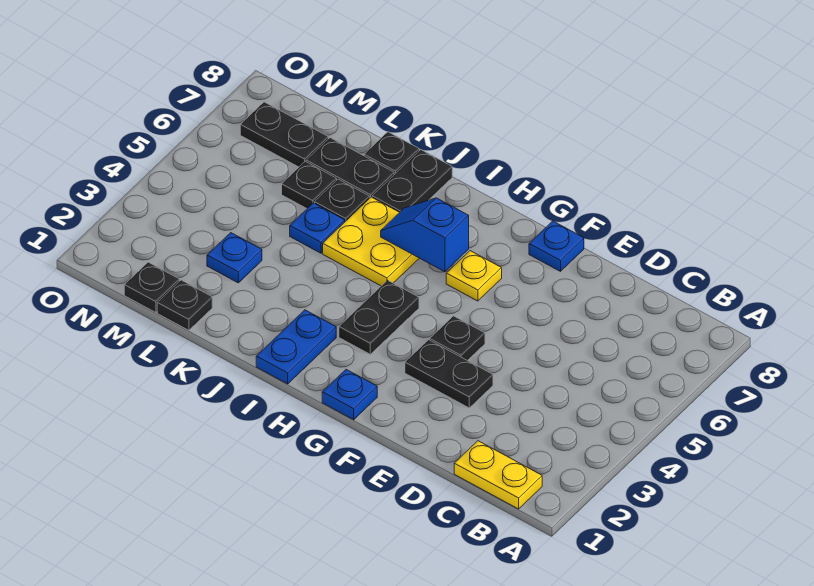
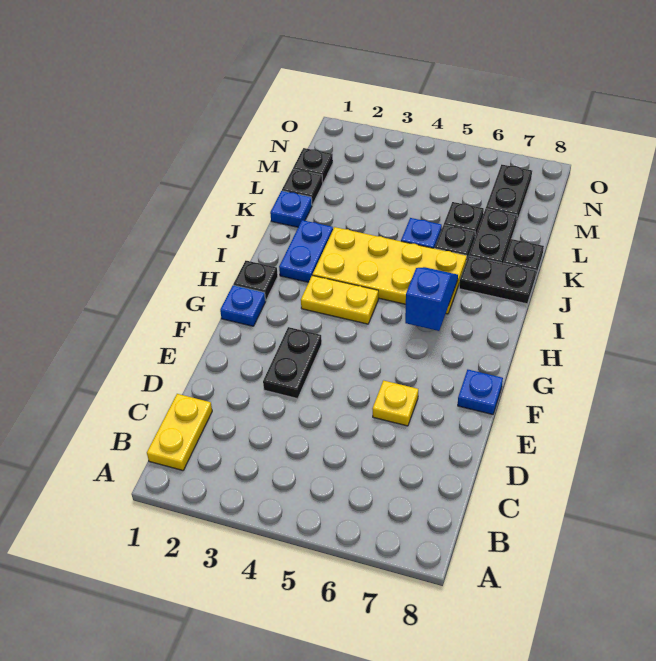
black 1x1 plate [430,316,485,361] -> black 1x1 plate moved to [233,261,278,300]
yellow 1x1 plate [446,251,502,301] -> yellow 1x1 plate moved to [372,380,418,426]
black 1x2 plate [339,280,419,354] -> yellow 1x2 plate [301,275,378,324]
blue 1x2 plate [256,310,336,384] -> blue 1x2 plate turned to [279,220,333,282]
yellow 2x2 plate [323,197,419,286] -> yellow 2x4 plate [313,227,467,314]
blue 1x1 plate [207,233,262,283] -> blue 1x1 plate moved to [270,191,312,227]

